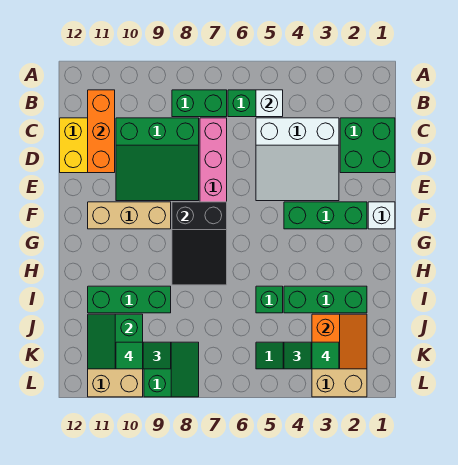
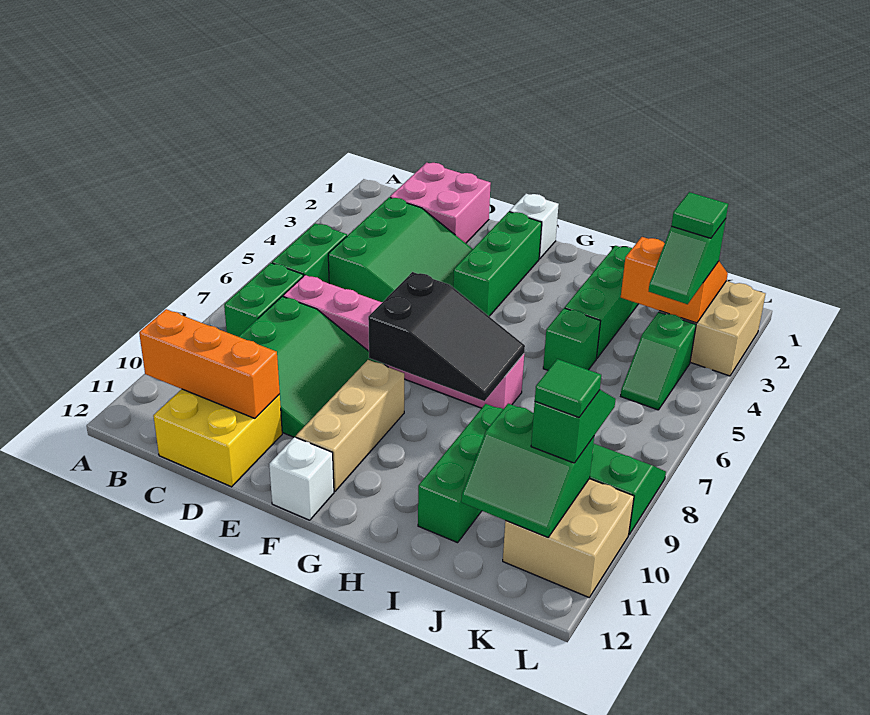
white 1x1 brick [256,90,283,117] -> white 1x1 brick moved to [269,437,334,520]
green 2x2 brick [340,118,395,173] -> pink 2x2 brick [390,163,491,243]
white 3x3 slope [256,118,339,201] -> green 3x3 slope [328,197,473,302]

